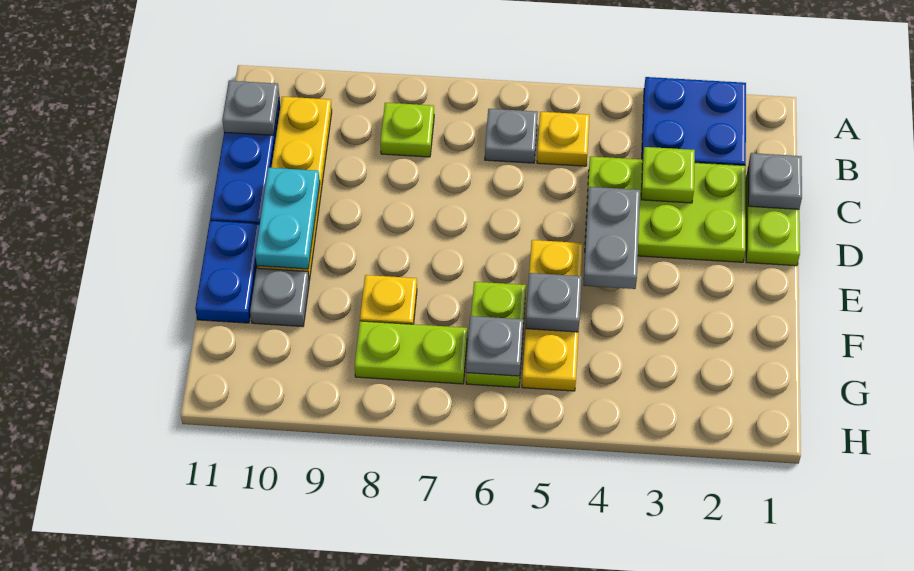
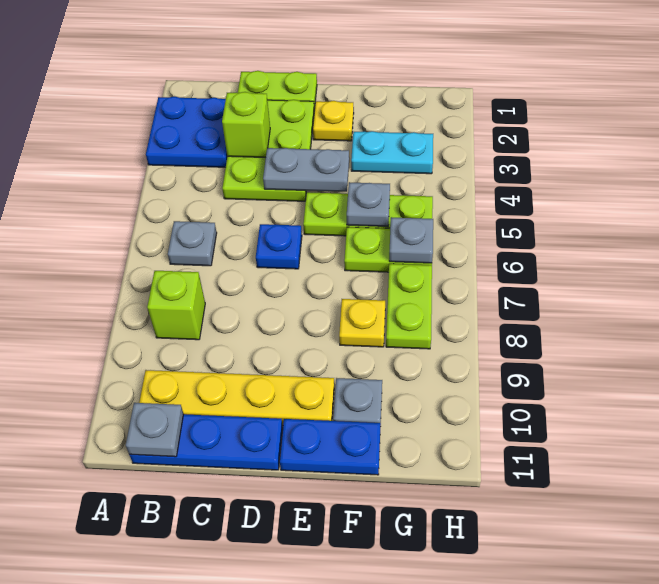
yellow 1x1 plate [537,112,589,166] -> yellow 1x1 plate moved to [313,101,354,141]
lime 1x1 plate [380,103,434,157] -> lime 1x1 brick [147,271,205,340]
grey 1x1 plate [748,153,802,209] -> none
lime 1x1 plate [641,147,695,203] -> lime 1x1 brick [222,92,270,158]
none -> blue 1x1 plate [256,224,302,269]
cyan 1x2 plate [255,168,320,269] -> cyan 1x2 plate moved to [351,131,433,174]
yellow 1x3 plate [522,240,583,391] -> lime 1x3 plate [303,192,433,236]

